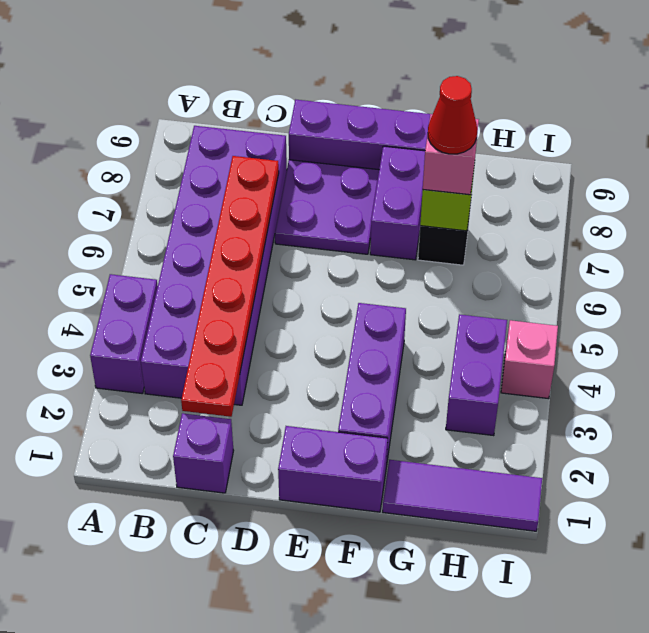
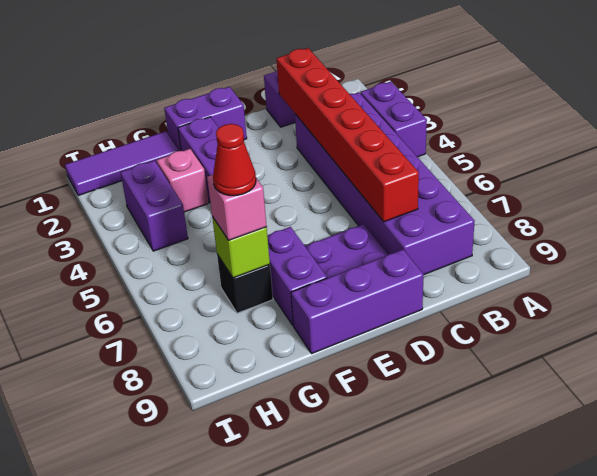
red 1x6 plate [181,156,279,417] -> red 1x6 brick [276,48,419,222]
pink 1x1 brick [501,320,558,399] -> pink 1x1 brick moved to [157,149,209,212]

